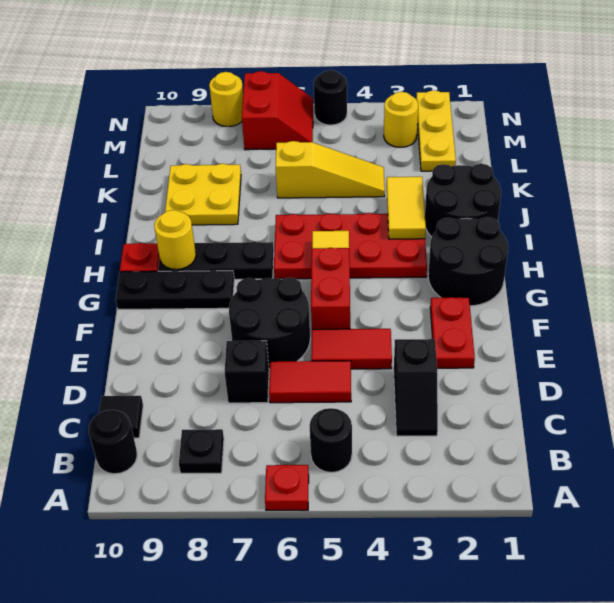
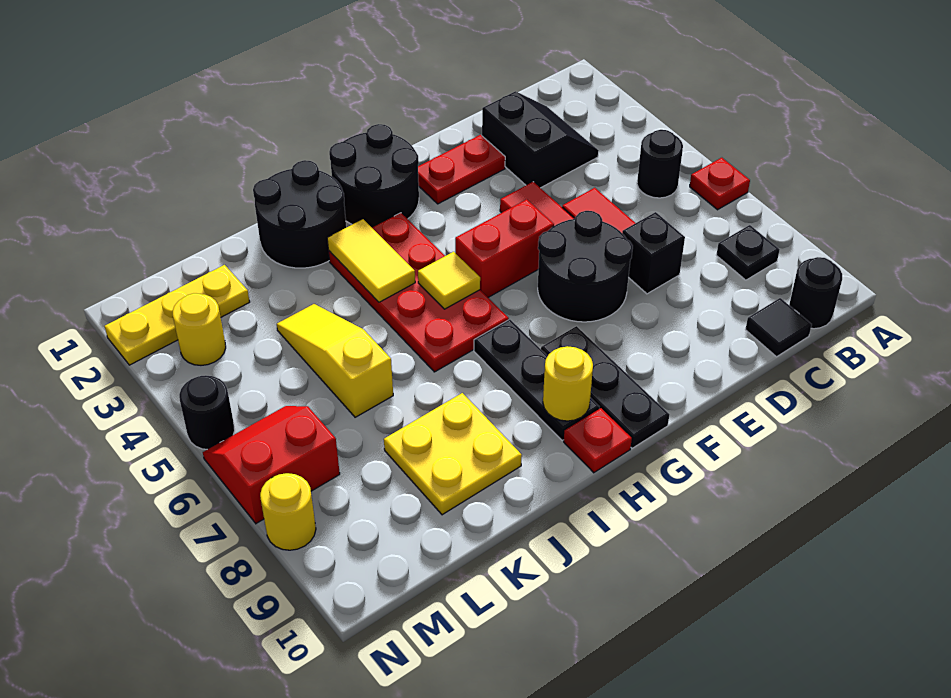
black 1x2 slope [394,339,438,436] -> black 2x2 slope [482,91,599,188]
yellow 1x2 tile [387,177,426,239] -> yellow 1x2 tile turned to [327,219,415,302]

